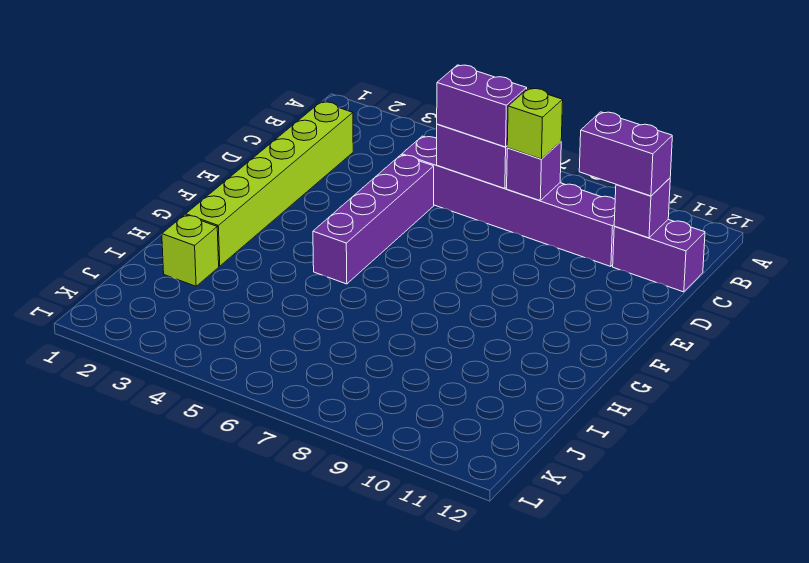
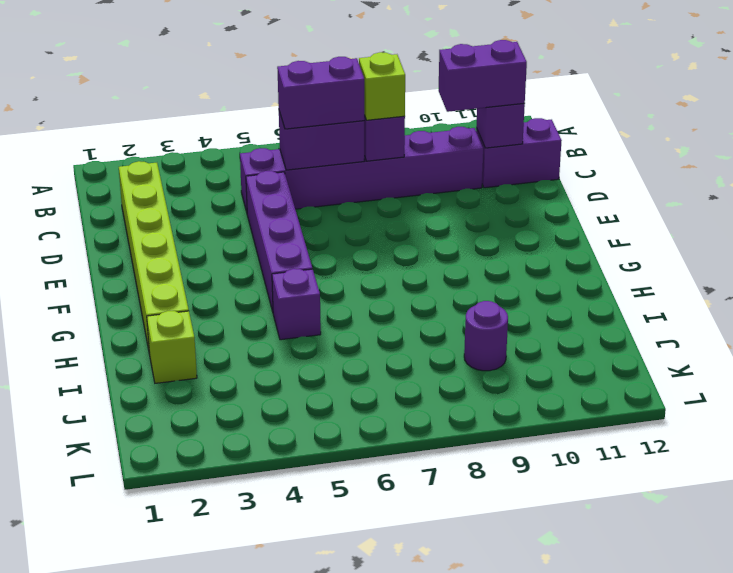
none -> purple 1x1 brick [272,269,321,340]
none -> purple 1x1 round brick [464,301,508,371]

